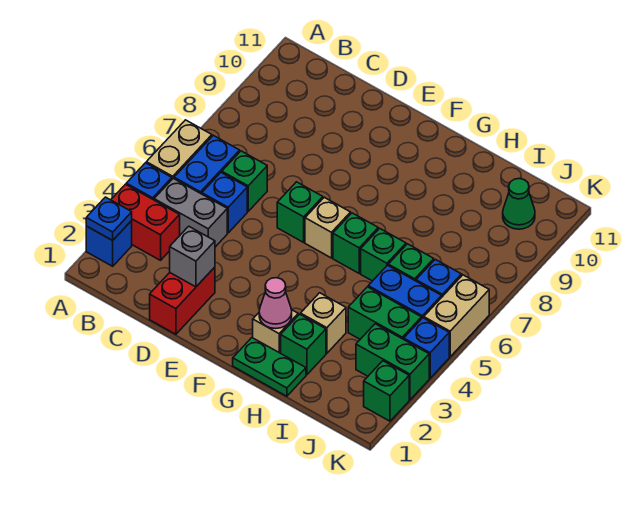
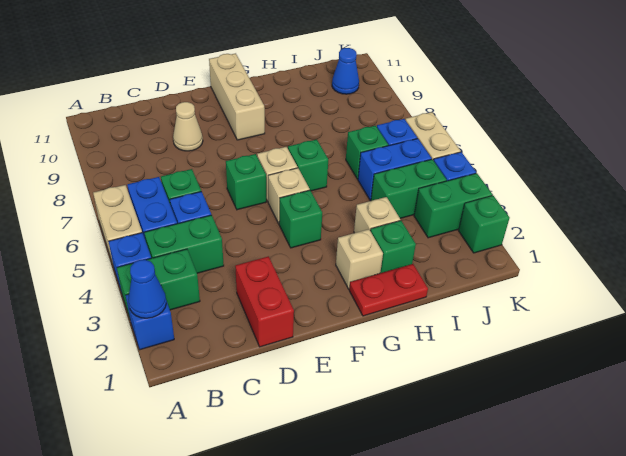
blue 1x1 plate [86,197,132,240] -> blue 1x1 cone [128,260,166,318]
red 1x2 brick [111,184,180,260] -> green 1x2 brick [117,249,200,318]
grey 1x2 brick [154,178,227,247] -> green 1x2 brick [144,215,224,273]
grey 1x1 brick [170,226,215,287] -> none
none -> tan 1x1 cone [173,102,203,151]
none -> tan 1x1 brick [268,168,310,224]
none -> tan 1x3 brick [209,53,265,140]
green 1x2 plate [233,338,306,396] -> red 1x2 plate [349,264,428,316]
pink 1x1 cone [259,278,292,329] -> none
green 1x1 brick [361,228,406,281] -> green 1x1 brick moved to [279,190,322,248]
green 1x1 cone [503,179,535,229] -> blue 1x1 cone [332,48,359,94]

